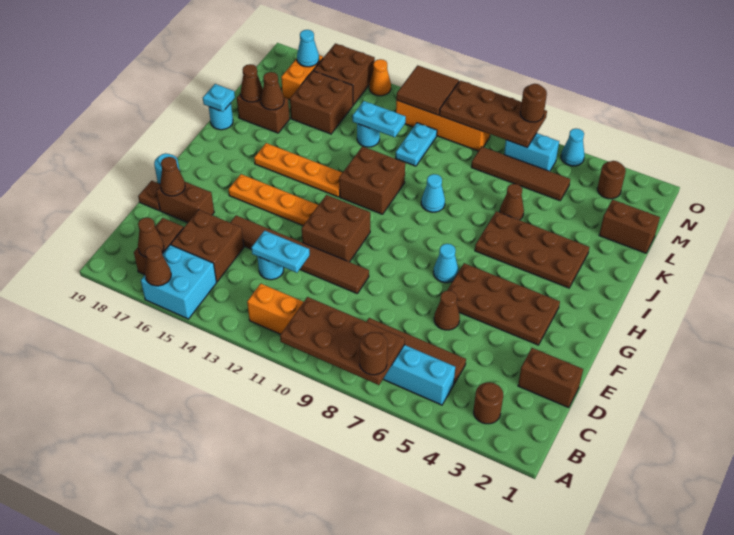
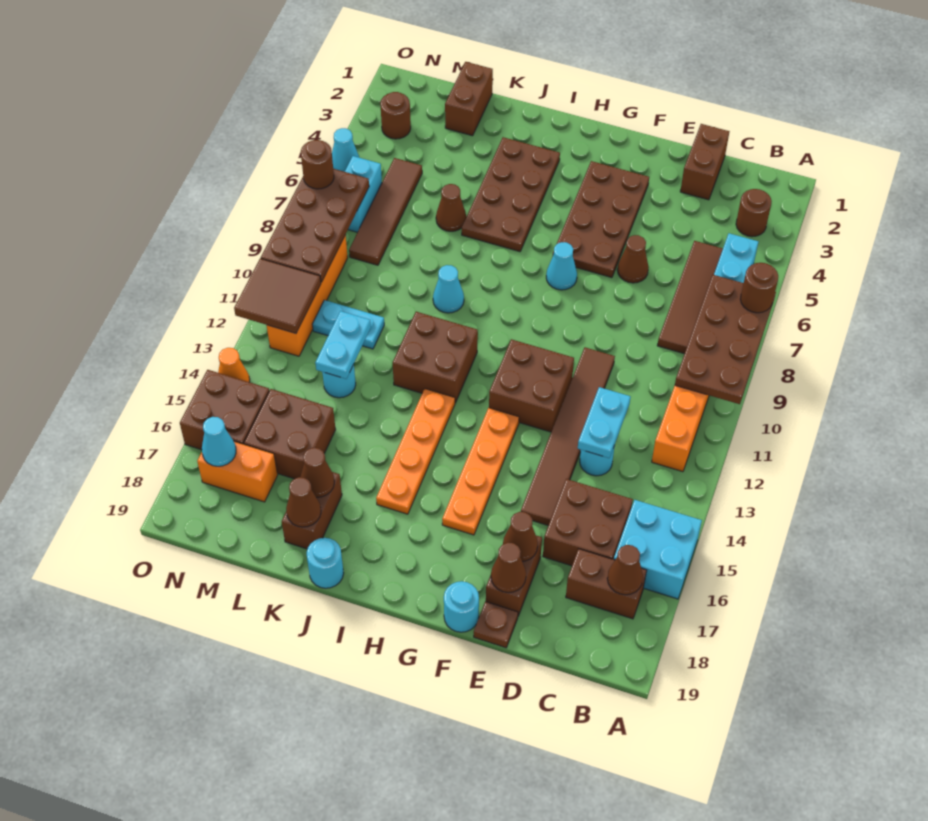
brown 1x1 cone [145,246,171,286] -> brown 1x1 cone moved to [503,512,538,561]
cyan 1x1 plate [203,84,235,112] -> none

